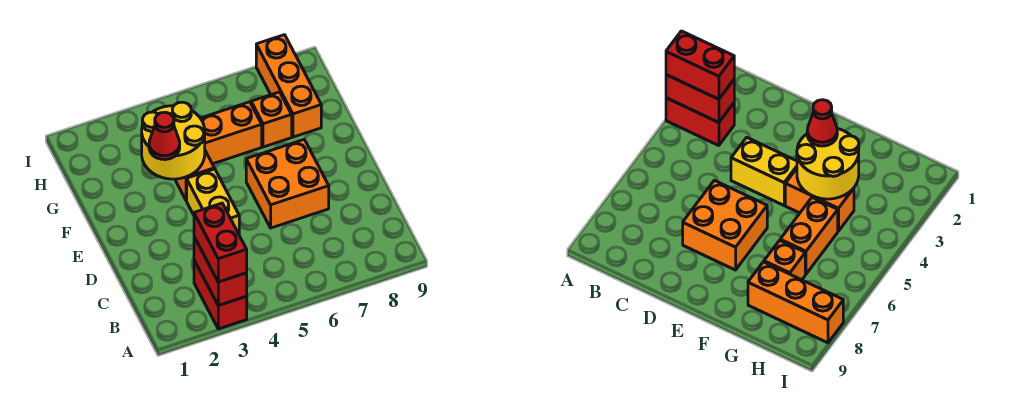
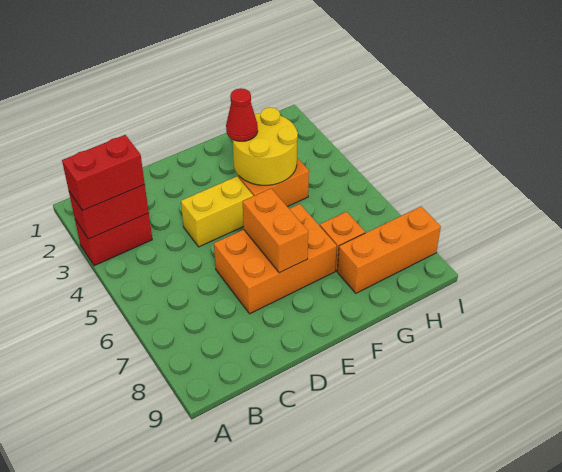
orange 2x2 brick [246,139,329,228] -> orange 2x3 brick [214,204,337,314]
orange 1x2 brick [201,102,262,164] -> orange 1x2 brick moved to [243,189,308,273]

